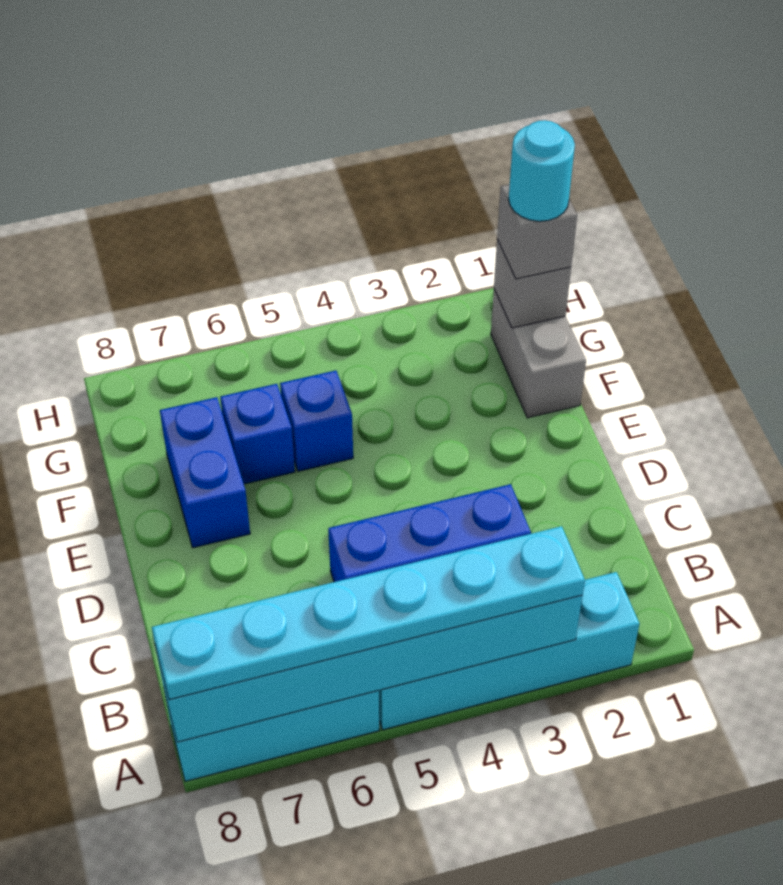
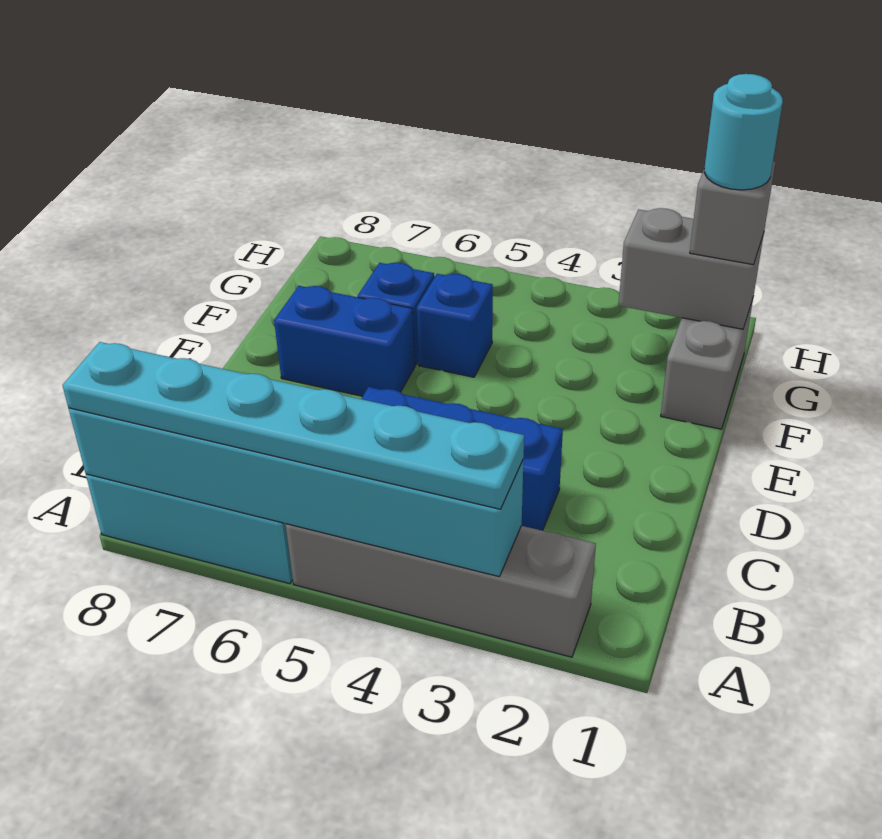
cyan 1x4 brick [379,572,639,730] -> grey 1x4 brick [285,524,596,657]
blue 1x2 brick [160,397,250,548] -> blue 1x2 brick turned to [274,286,415,396]
grey 1x1 brick [494,239,571,328] -> grey 1x2 brick [618,208,764,329]

